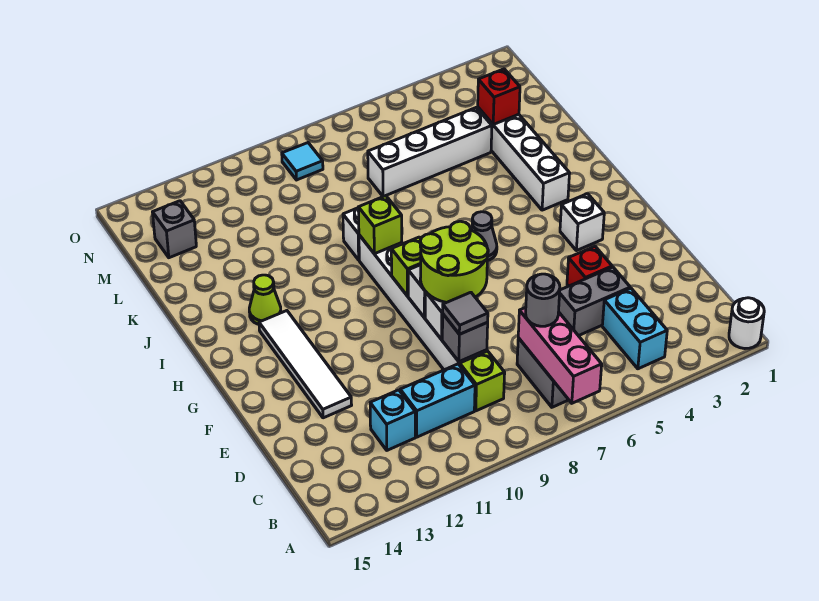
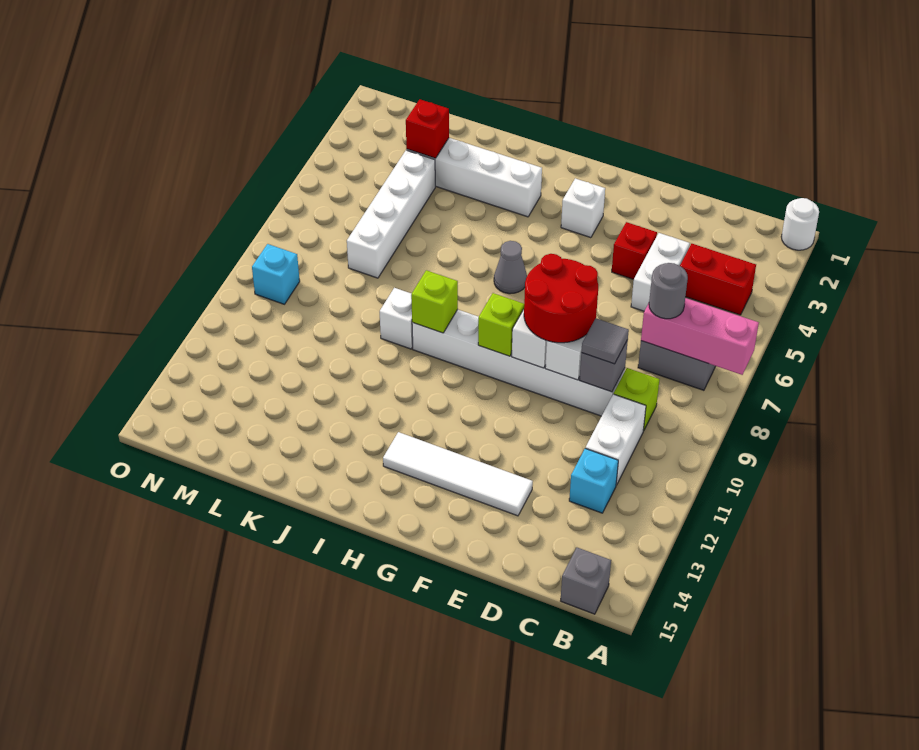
cyan 1x2 brick [602,288,667,369] -> red 1x2 brick [680,244,756,315]
cyan 1x2 brick [400,364,475,437] -> white 1x2 brick [586,394,646,485]
grey 1x2 brick [559,267,630,336] -> white 1x2 brick [631,233,690,311]
lime 2x2 round brick [420,221,488,302] -> red 2x2 round brick [524,254,598,343]
lime 1x1 cone [249,275,281,324] -> none
grey 1x1 brick [153,201,196,258] -> grey 1x1 brick moved to [561,548,611,614]
cyan 1x1 tile [282,143,323,180] -> cyan 1x1 brick [252,244,300,304]

